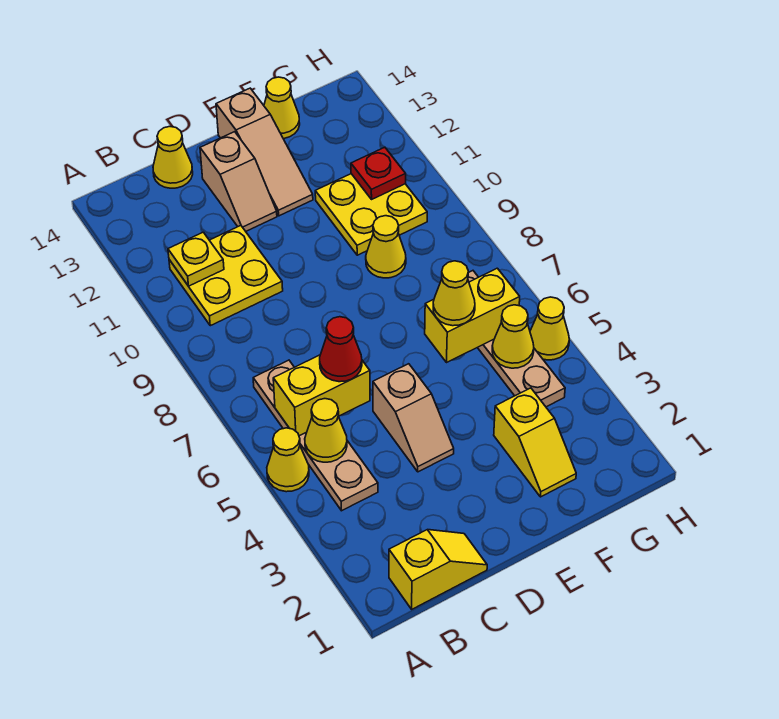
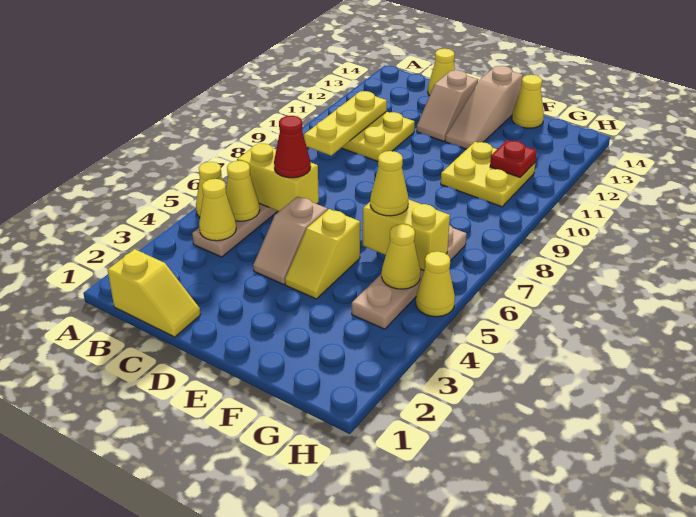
yellow 1x1 plate [168,232,224,286] -> yellow 1x3 plate [304,91,387,156]
yellow 1x2 slope [494,388,576,497] -> yellow 1x2 slope moved to [285,209,360,299]
yellow 1x1 cone [366,216,406,278] -> yellow 1x1 cone moved to [199,179,236,241]

